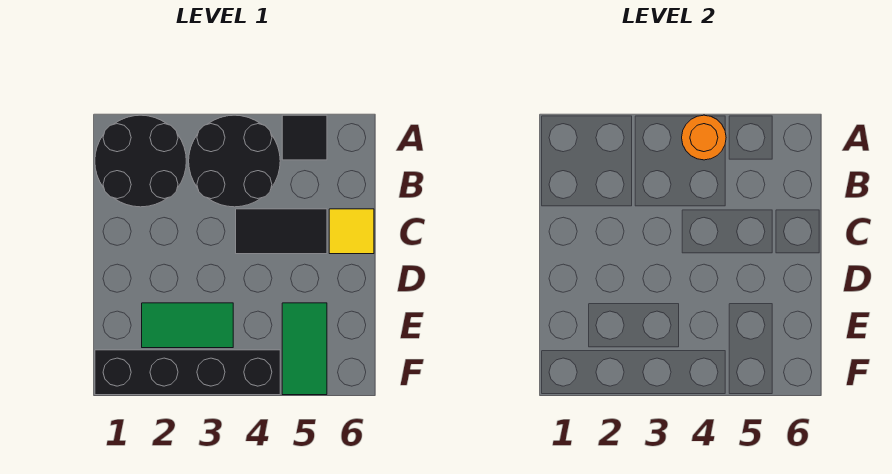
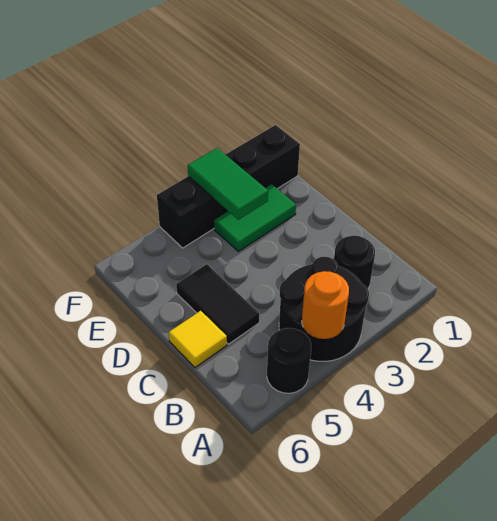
black 2x2 round brick [95,115,186,207] -> black 1x1 round brick [334,236,375,289]
black 1x1 tile [282,115,327,160] -> black 1x1 round brick [267,328,311,393]
black 1x2 tile [236,209,327,254] -> black 1x2 tile turned to [176,264,260,344]
green 1x2 tile [282,303,327,395] -> green 1x2 tile moved to [188,148,268,220]

